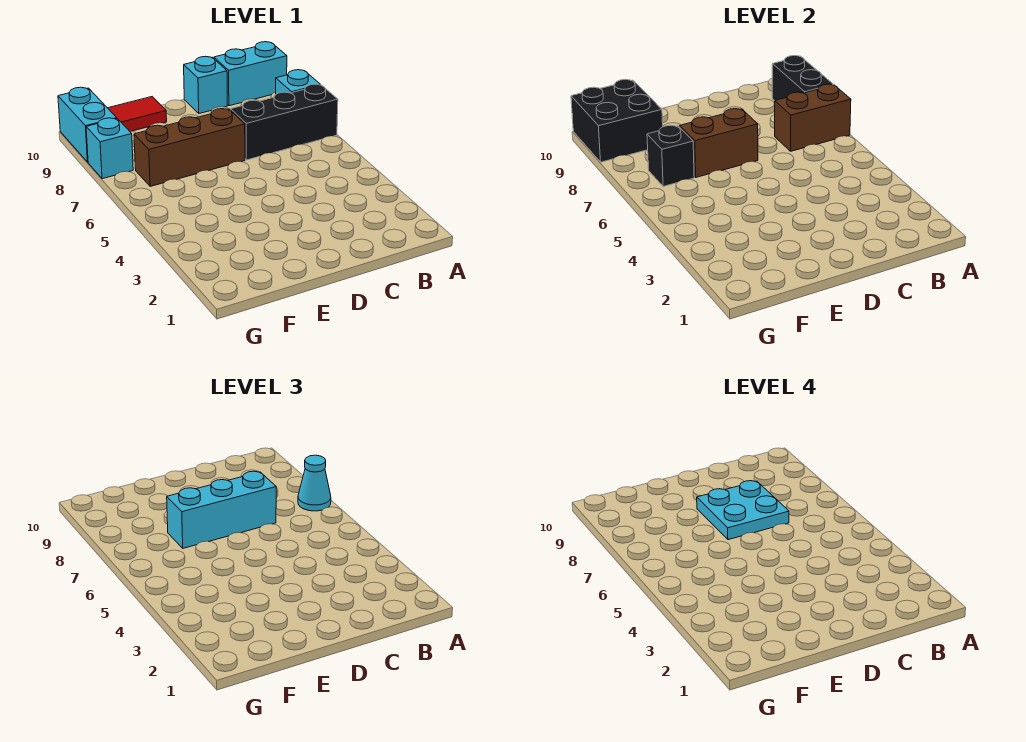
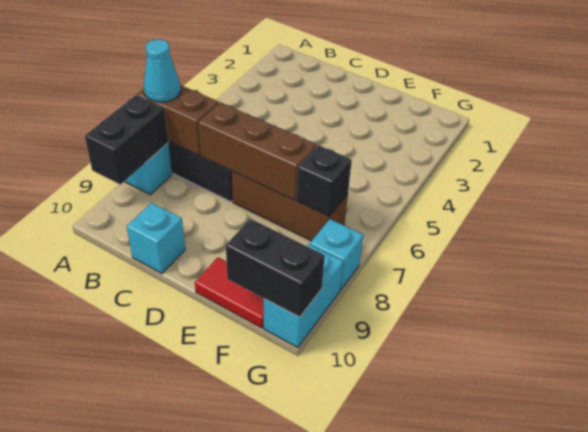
cyan 1x2 brick [214,42,287,106] -> none
cyan 1x3 brick [167,471,276,548] -> none
cyan 2x2 plate [697,481,789,540] -> none
brown 1x2 brick [680,109,758,177] -> brown 1x3 brick [198,102,317,200]
black 2x2 brick [571,80,663,162] -> black 1x2 brick [226,219,325,317]

